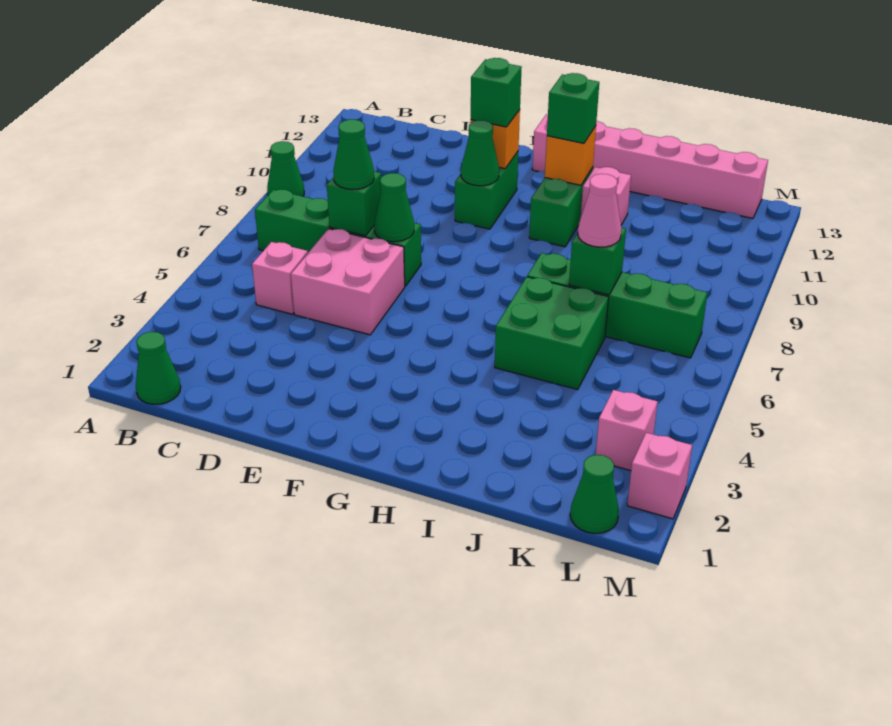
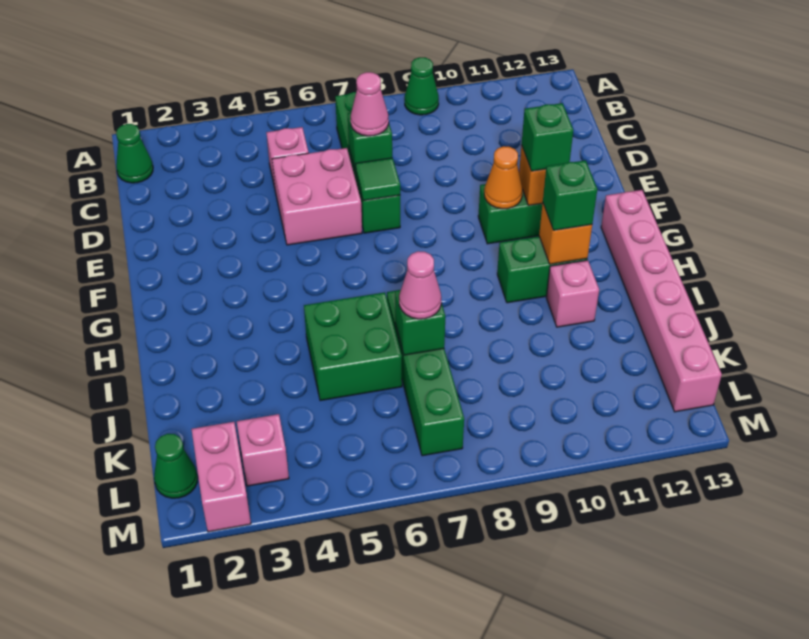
green 1x1 cone [333,119,374,190] -> pink 1x1 cone [351,72,389,136]
green 1x1 cone [374,173,414,242] -> green 1x1 tile [356,158,400,201]
green 1x1 cone [461,120,499,186] -> orange 1x1 cone [484,146,523,209]
pink 1x1 brick [627,433,692,519] -> pink 1x2 brick [192,422,251,532]

